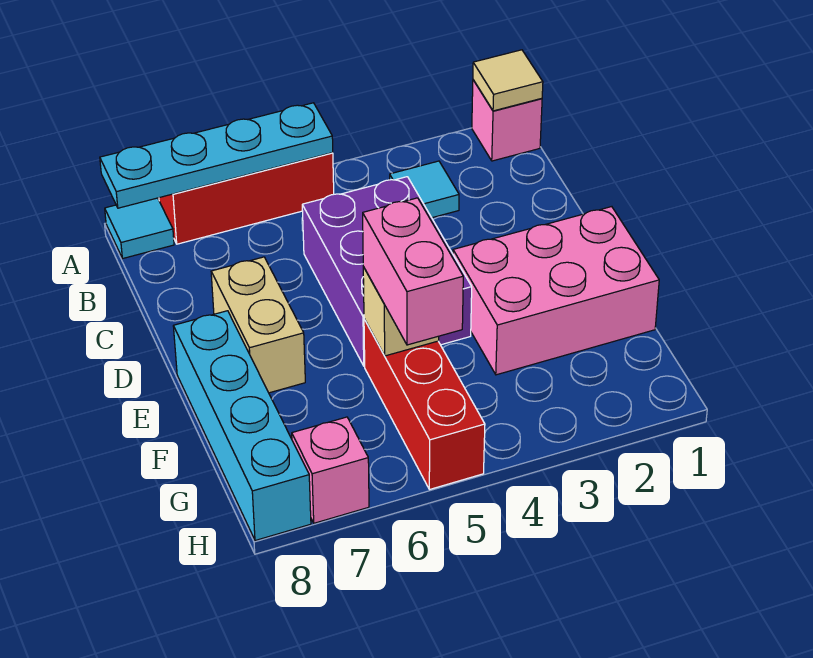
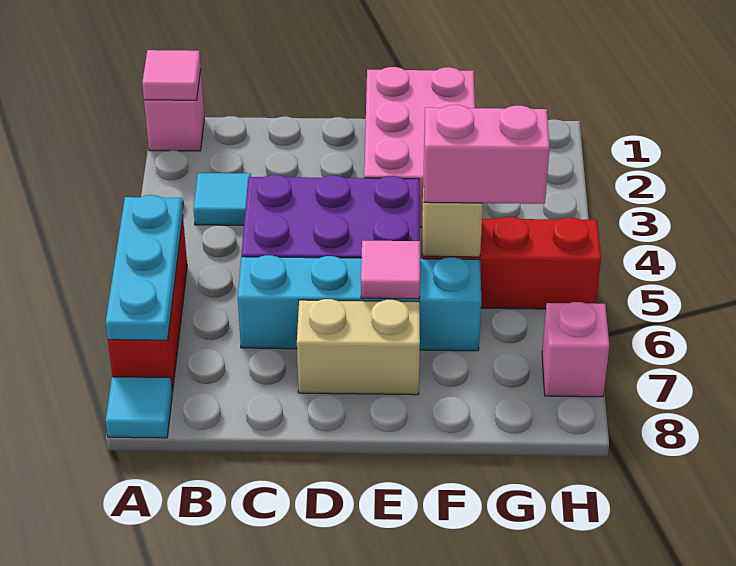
tan 1x1 tile [473,50,543,111] -> pink 1x1 tile [142,50,201,100]
cyan 1x4 plate [100,103,333,208] -> cyan 1x3 plate [106,195,183,340]
none -> pink 1x1 tile [361,241,420,299]
cyan 1x4 brick [173,311,311,541] -> cyan 1x4 brick moved to [238,255,481,351]

